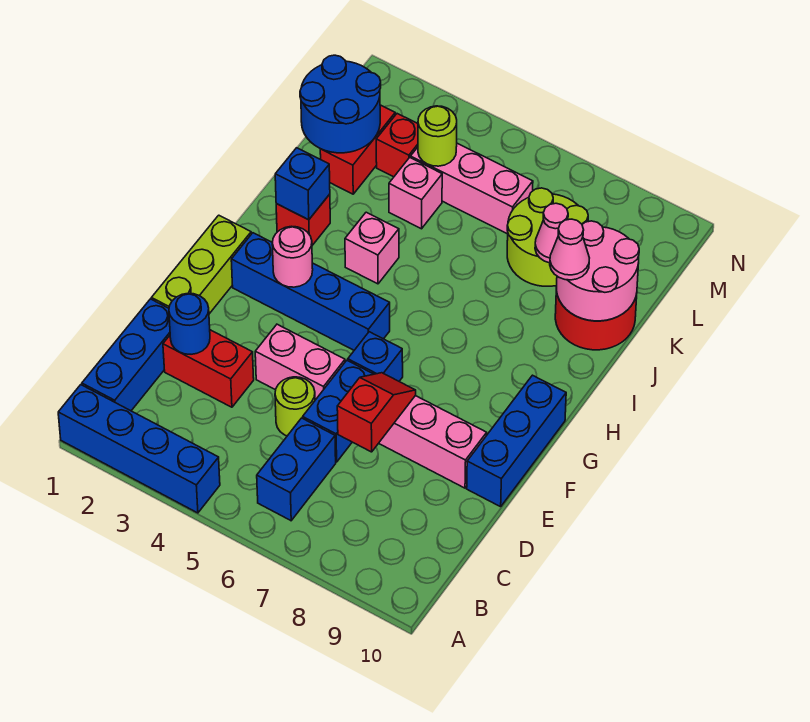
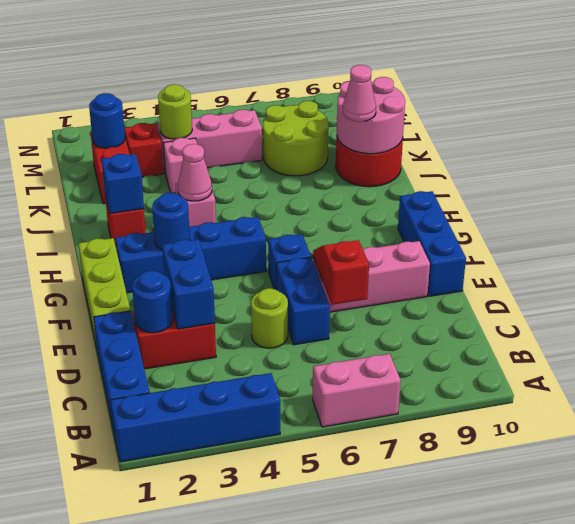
blue 1x2 brick [257,418,336,521] -> blue 1x2 brick moved to [162,239,215,329]
pink 1x2 brick [255,324,345,400] -> pink 1x2 brick moved to [313,354,401,427]
pink 1x1 round brick [272,226,313,287] -> blue 1x1 round brick [152,193,190,250]
blue 2x2 round brick [300,55,381,153] -> blue 1x1 round brick [89,93,125,148]
pink 1x1 cone [535,203,568,263] -> pink 1x1 cone moved to [178,144,212,201]

